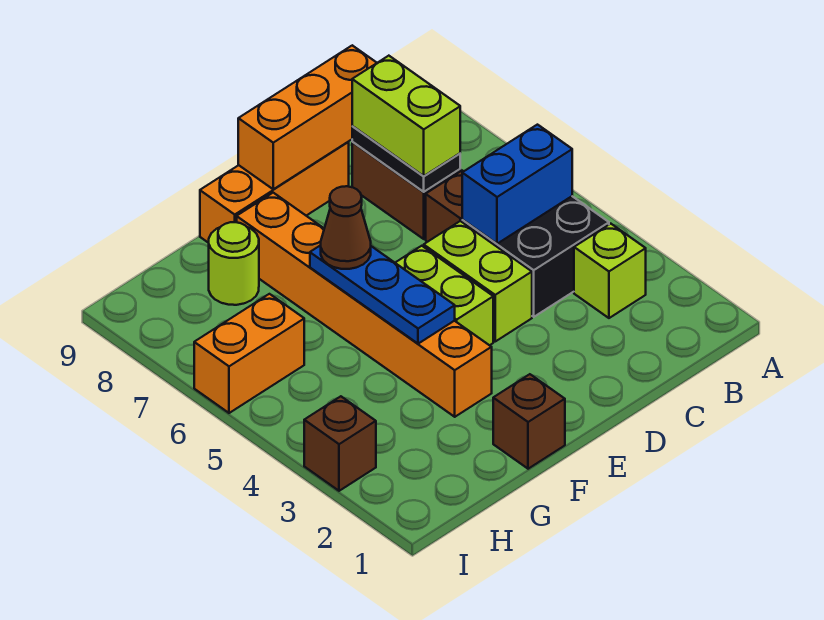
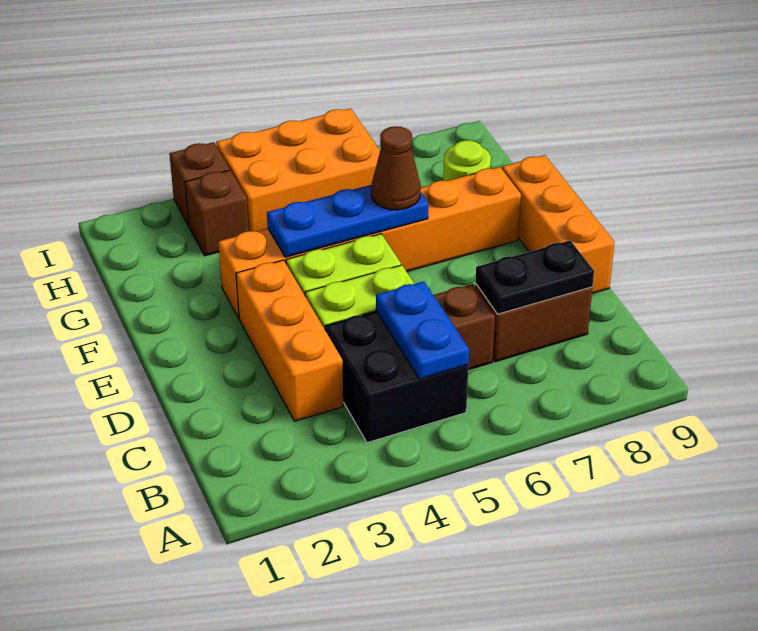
lime 1x1 brick [574,224,646,318] -> none
blue 1x2 brick [462,125,572,244] -> blue 1x2 plate [376,281,469,379]
lime 1x2 brick [352,56,460,176] -> none
orange 1x3 brick [238,45,377,189] -> orange 1x3 brick moved to [236,260,343,421]
brown 1x1 brick [493,374,565,469] -> brown 1x1 brick moved to [185,170,249,256]
orange 1x2 brick [194,294,304,413] -> orange 2x3 brick [216,108,380,232]

